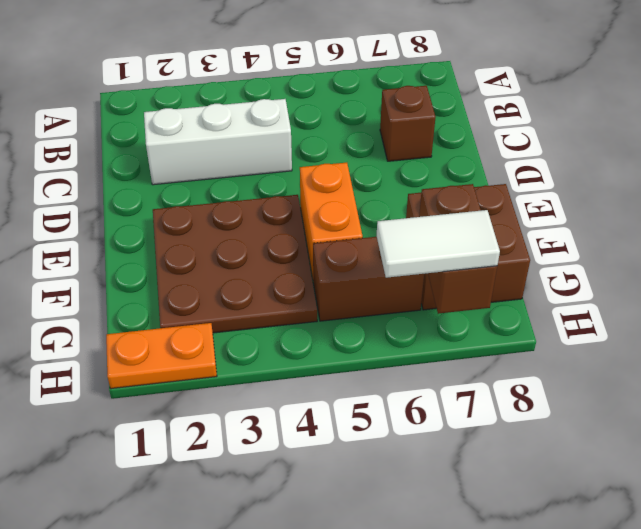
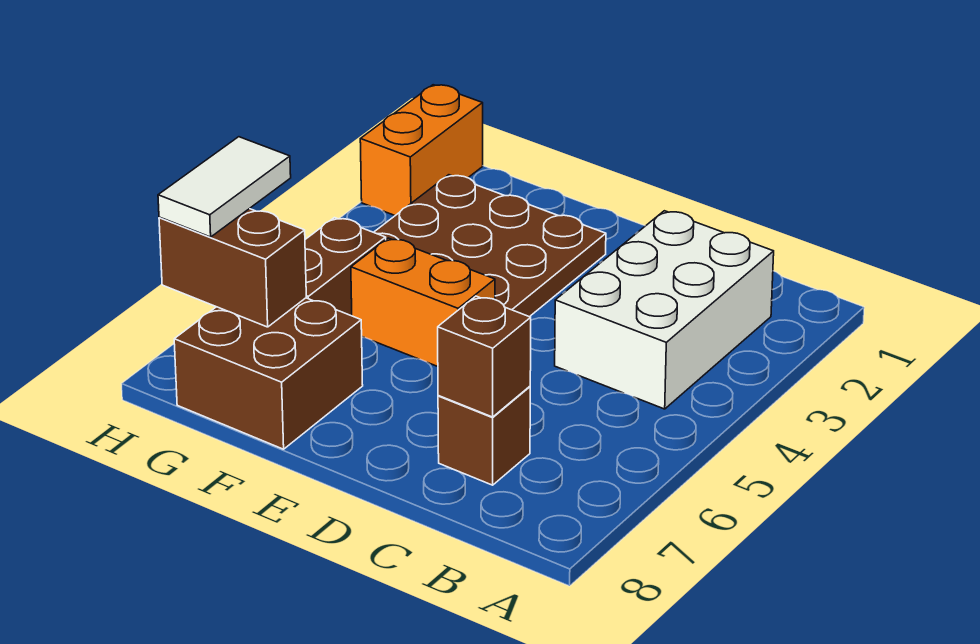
white 1x3 brick [144,99,292,185] -> white 2x3 brick [555,211,774,409]
none -> brown 1x1 brick [438,296,531,417]
orange 1x2 plate [106,323,217,389] -> orange 1x2 brick [360,85,483,215]

